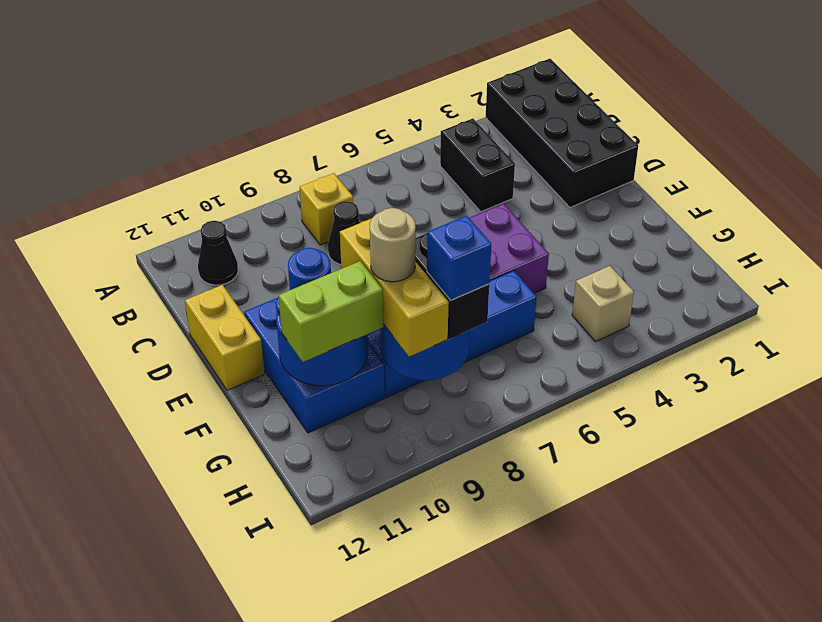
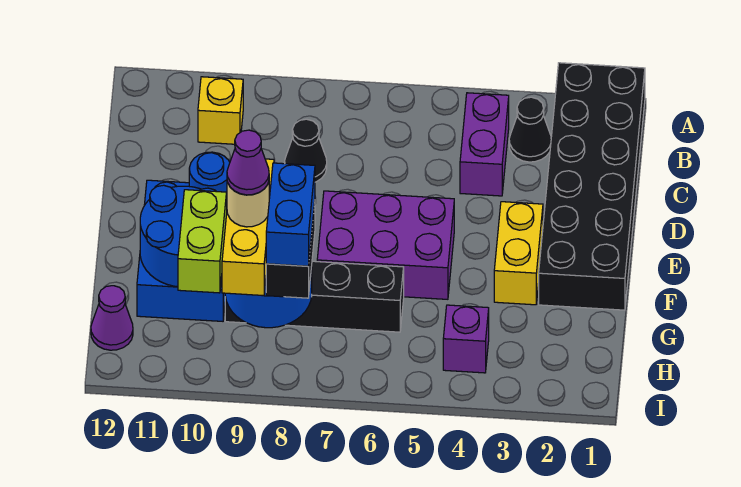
black 2x4 brick [486,59,638,207] -> black 2x6 brick [539,63,645,310]
black 1x2 brick [440,119,515,212] -> purple 1x2 brick [460,93,509,196]
yellow 1x1 brick [300,173,353,245] -> yellow 1x1 brick moved to [198,77,243,144]
black 1x1 cone [198,221,238,285] -> black 1x1 cone moved to [509,97,551,162]
yellow 1x2 brick [185,285,265,390] -> yellow 1x2 brick moved to [494,202,543,305]
blue 1x4 brick [367,271,537,397] -> black 1x4 brick [225,261,404,332]
none -> purple 1x1 cone [227,130,269,195]
lime 1x2 brick [279,261,383,362] -> lime 1x2 brick turned to [178,190,227,293]
tan 1x1 brick [572,266,634,342] -> purple 1x1 brick [443,305,489,373]
blue 1x1 brick [427,215,491,300] -> blue 1x2 brick [266,163,315,266]
none -> purple 1x1 cone [91,286,133,350]

